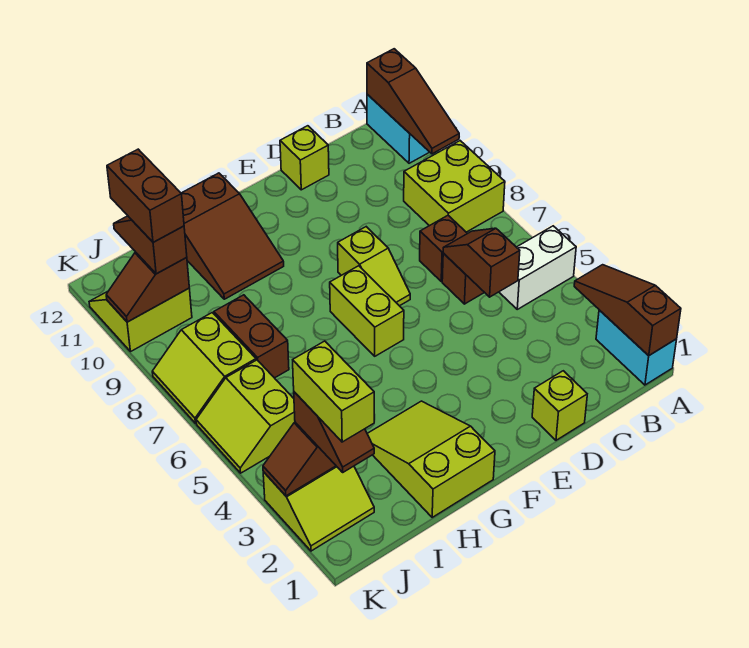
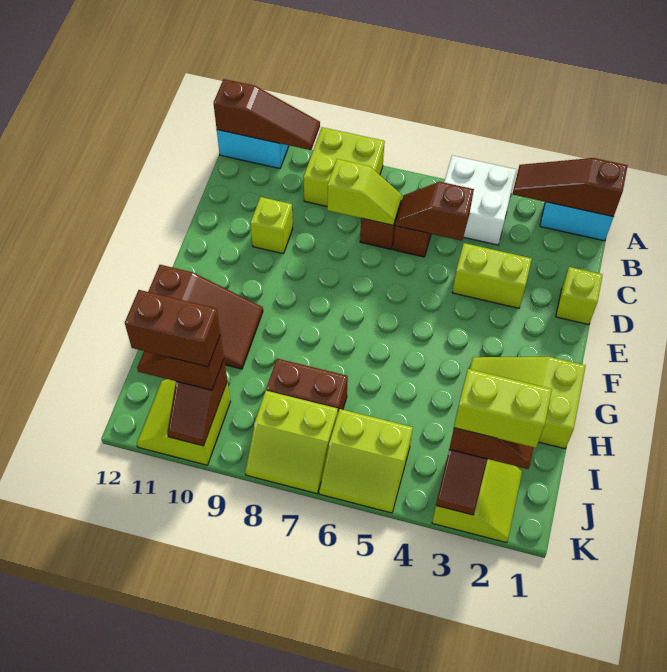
white 1x2 brick [499,226,576,309] -> white 2x2 brick [444,155,516,245]
lime 1x1 brick [280,126,329,190] -> lime 1x1 brick moved to [250,197,293,254]
lime 1x2 slope [338,227,410,306] -> lime 1x2 slope moved to [327,159,402,225]
lime 1x2 brick [330,266,404,356] -> lime 1x2 brick moved to [452,243,532,308]

